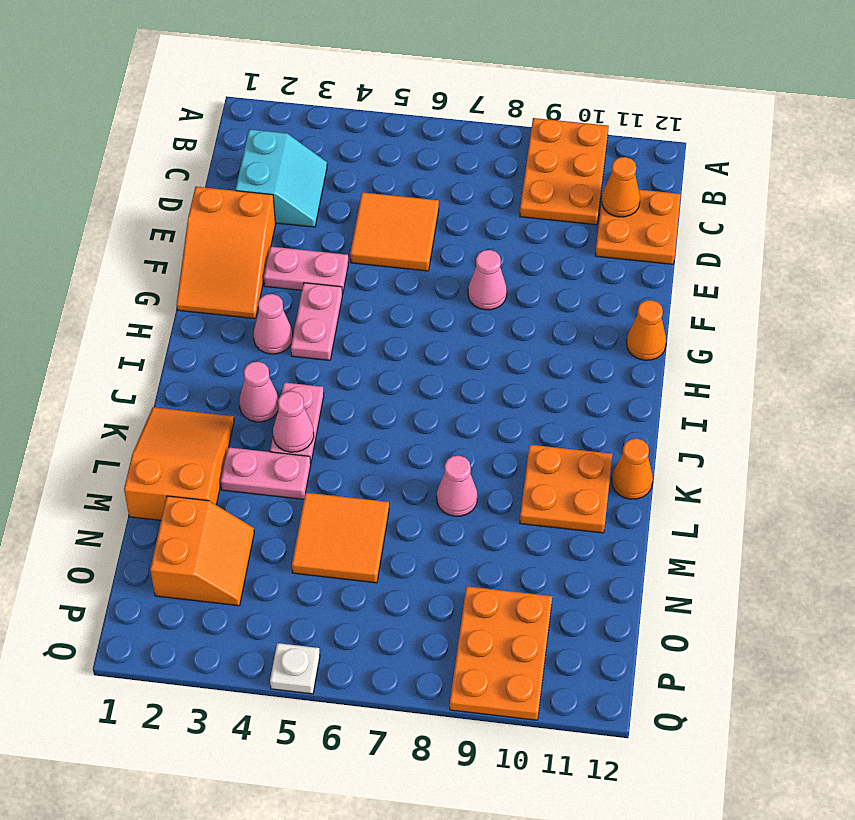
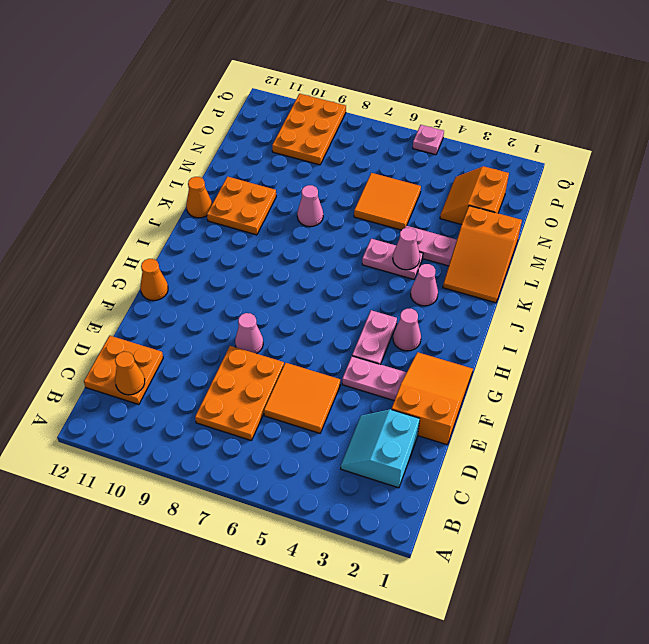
orange 2x3 plate [520,118,609,225] -> orange 2x3 plate moved to [195,346,284,441]
pink 1x2 plate [270,382,324,463] -> pink 1x2 plate turned to [362,239,423,279]
white 1x1 plate [270,643,320,694] -> pink 1x1 plate [413,125,444,155]

